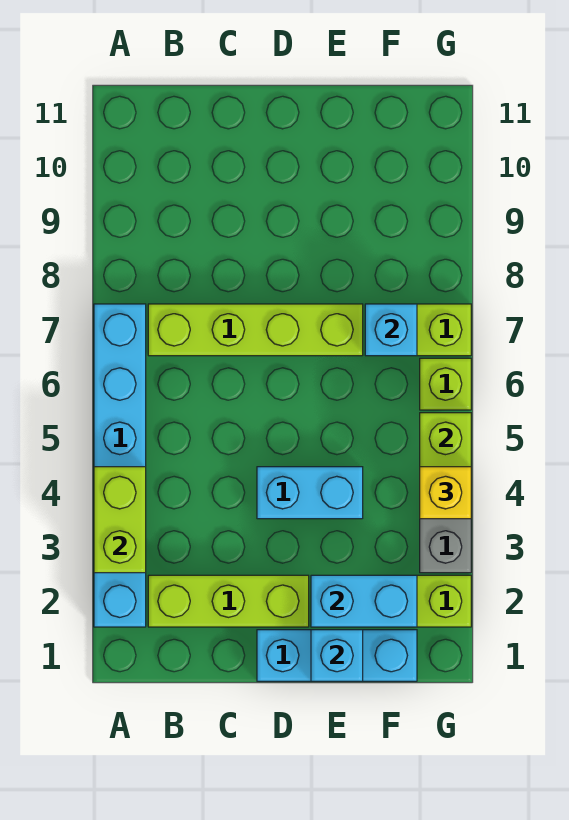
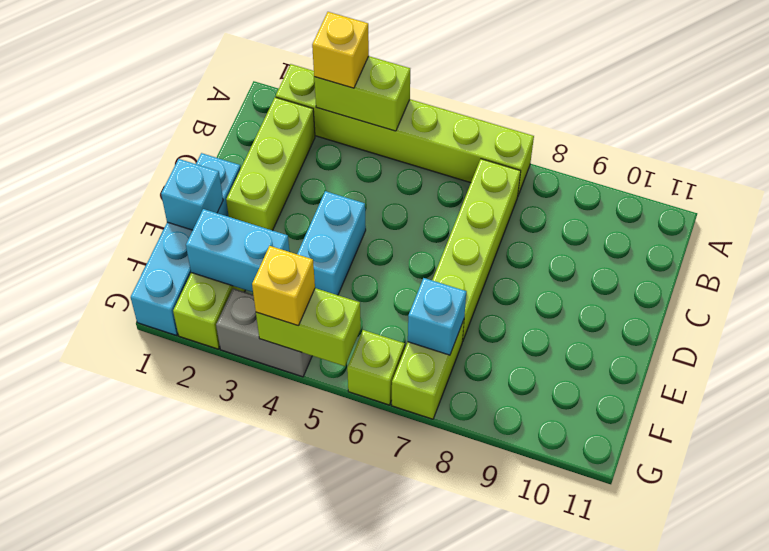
cyan 1x6 brick [94,304,146,627] -> lime 1x6 brick [276,64,534,195]
none -> yellow 1x1 brick [312,12,369,88]
cyan 1x3 brick [257,630,417,681] -> cyan 1x4 brick [131,153,241,335]
cyan 1x2 brick [311,575,417,627] -> cyan 1x2 brick turned to [186,209,289,292]

